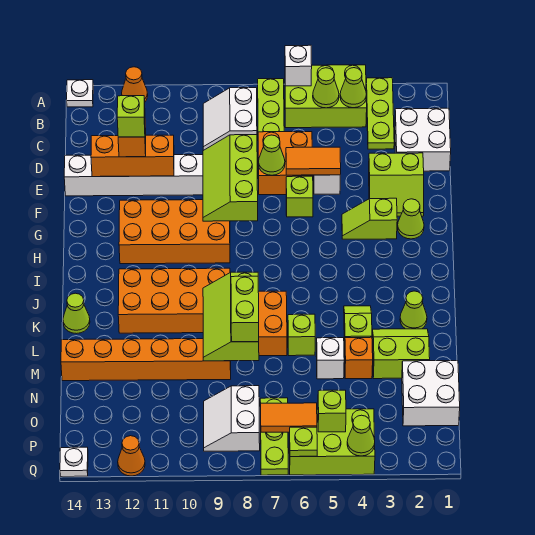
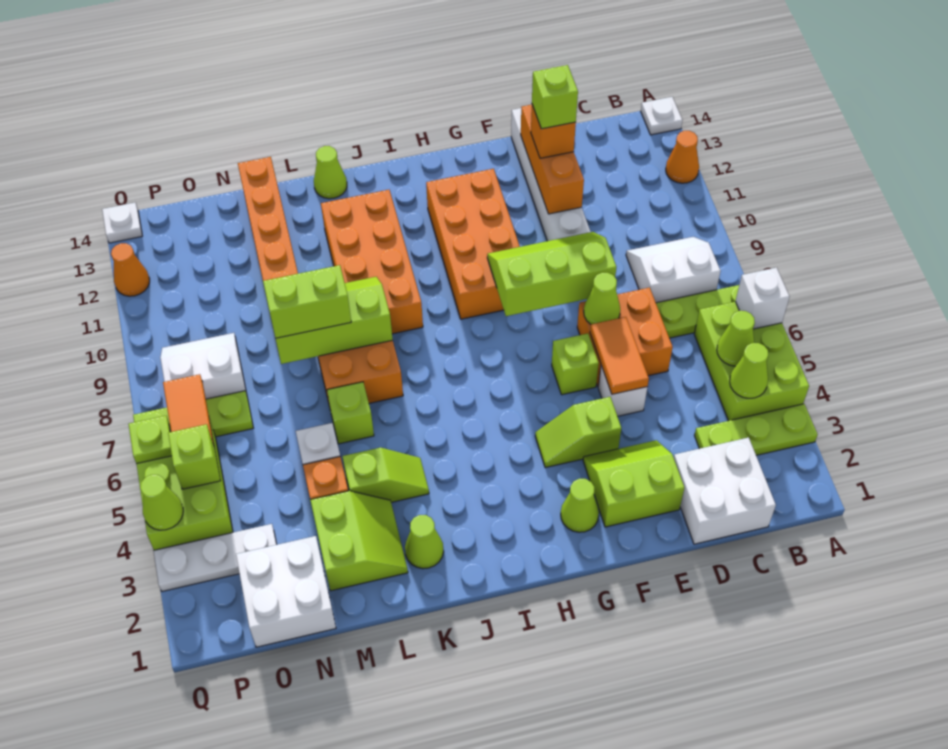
lime 2x2 slope [369,153,424,216] -> lime 2x2 slope turned to [583,440,684,527]
lime 1x2 slope [342,198,397,239] -> lime 1x2 slope turned to [535,397,621,468]
none -> white 1x3 plate [154,524,277,591]

